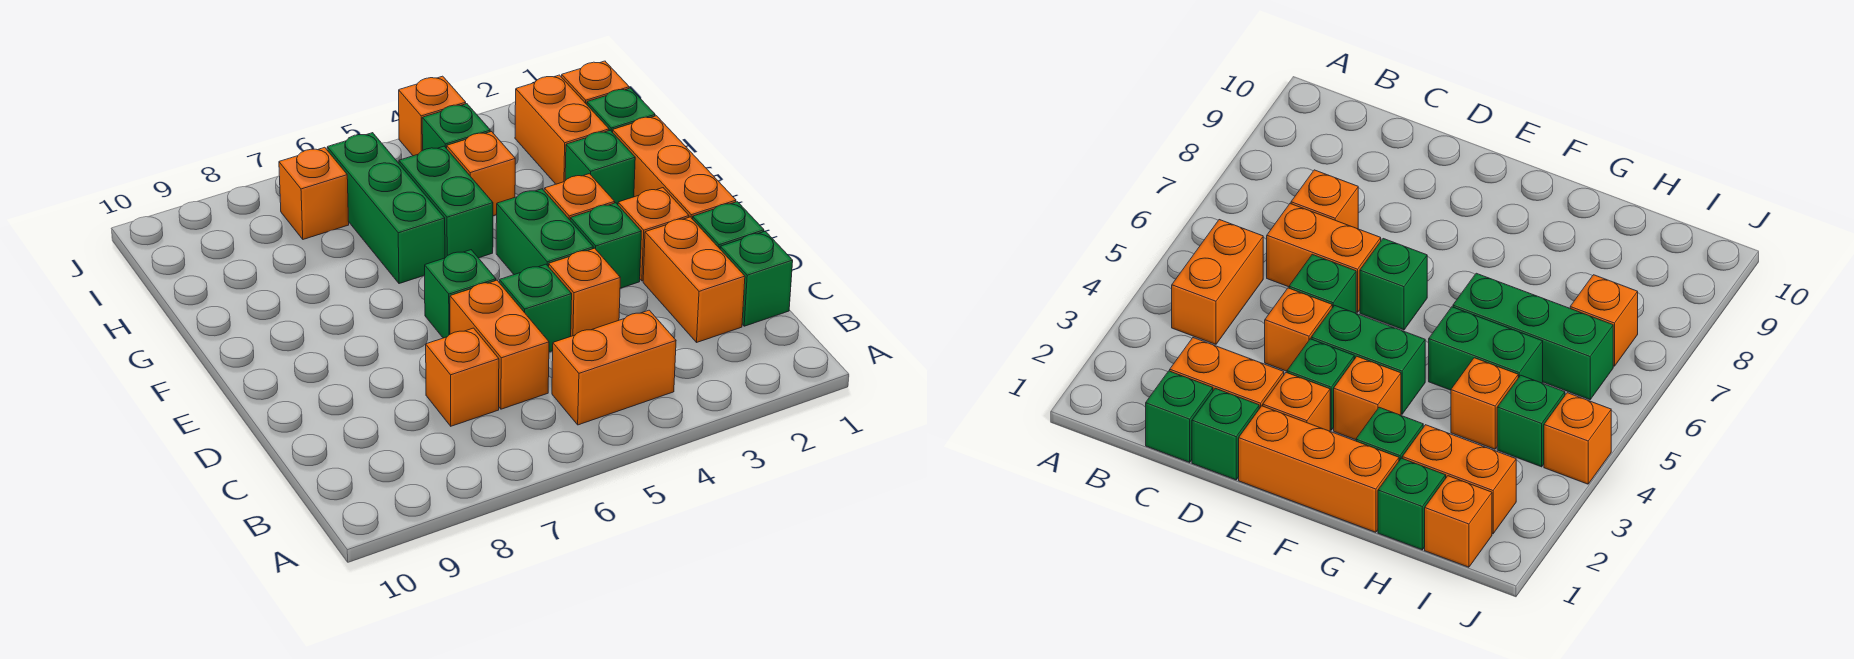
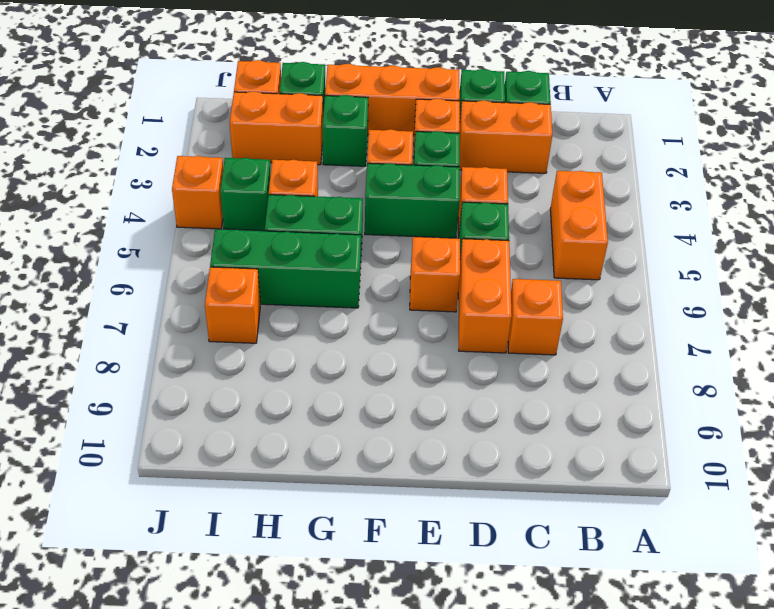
orange 1x2 brick [450,280,549,409] -> orange 1x2 brick turned to [458,239,512,353]
green 1x1 brick [425,250,496,338] -> orange 1x1 brick [410,237,460,312]

